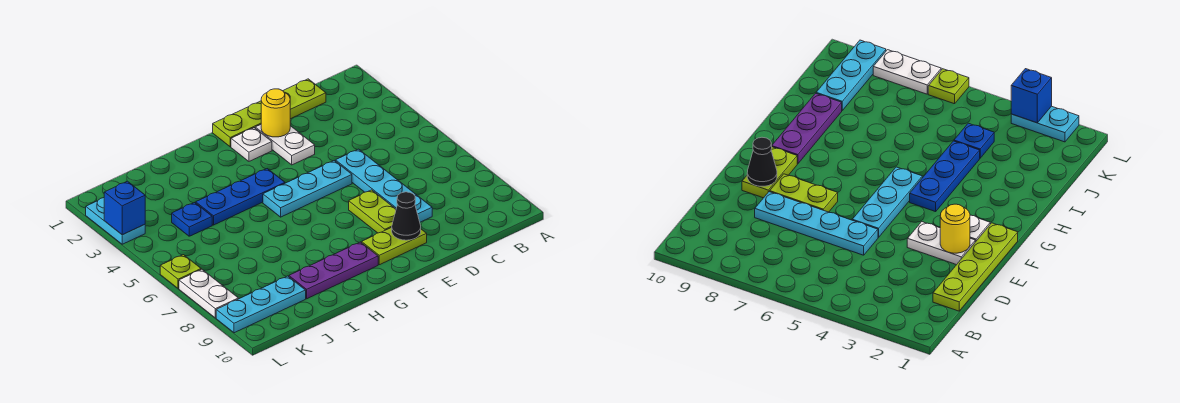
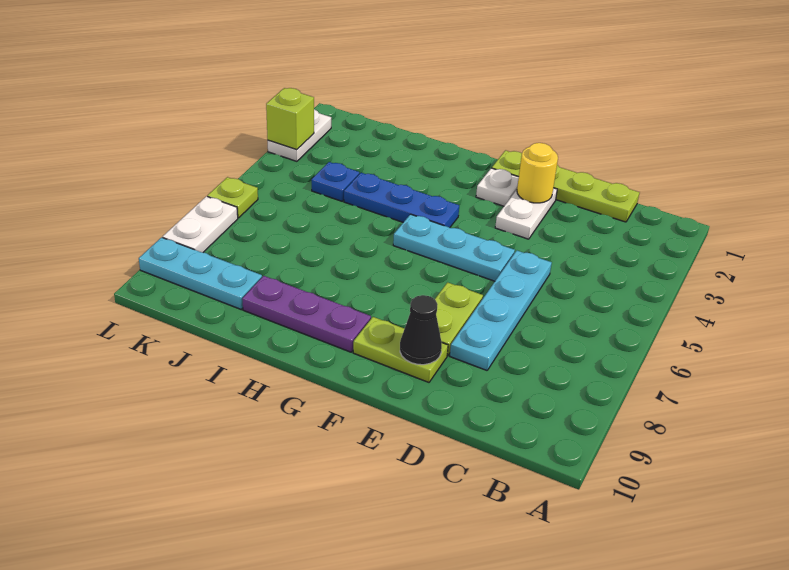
cyan 1x2 plate [86,198,145,244] -> white 1x2 plate [268,109,331,161]
blue 1x1 brick [104,181,145,235] -> lime 1x1 brick [266,88,314,150]

